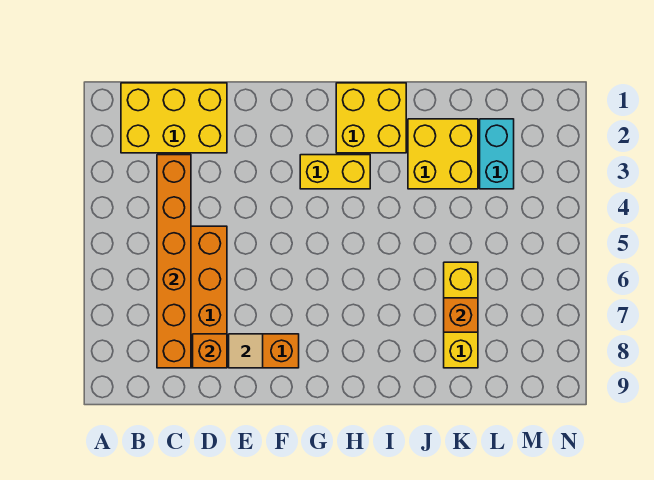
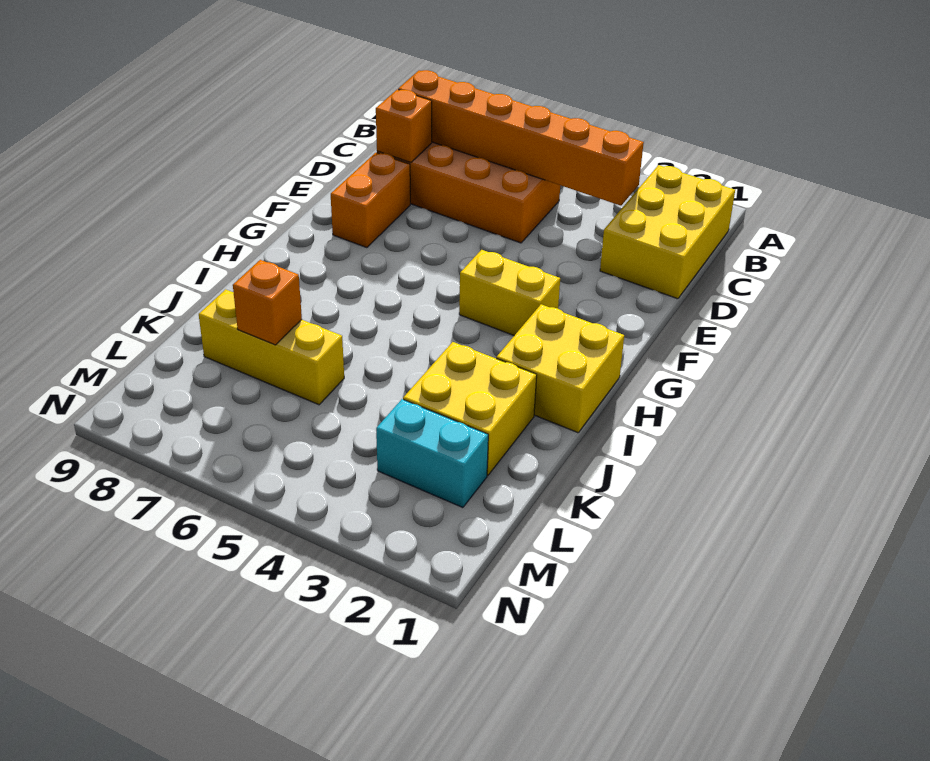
tan 1x1 tile [229,334,263,368] -> none
yellow 1x2 brick [300,155,370,189] -> yellow 1x2 brick turned to [459,250,560,335]

